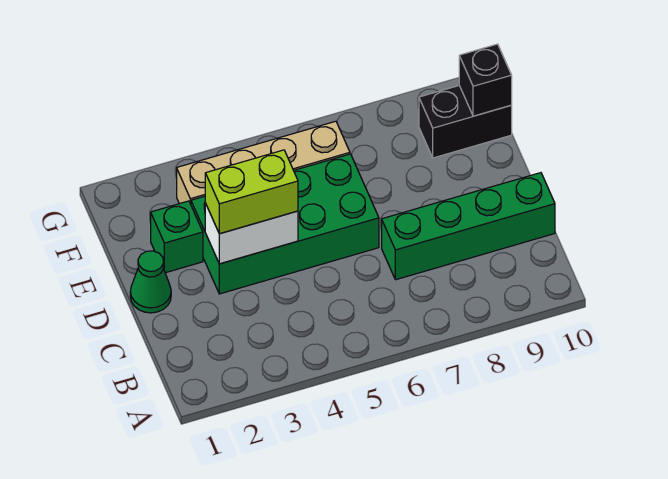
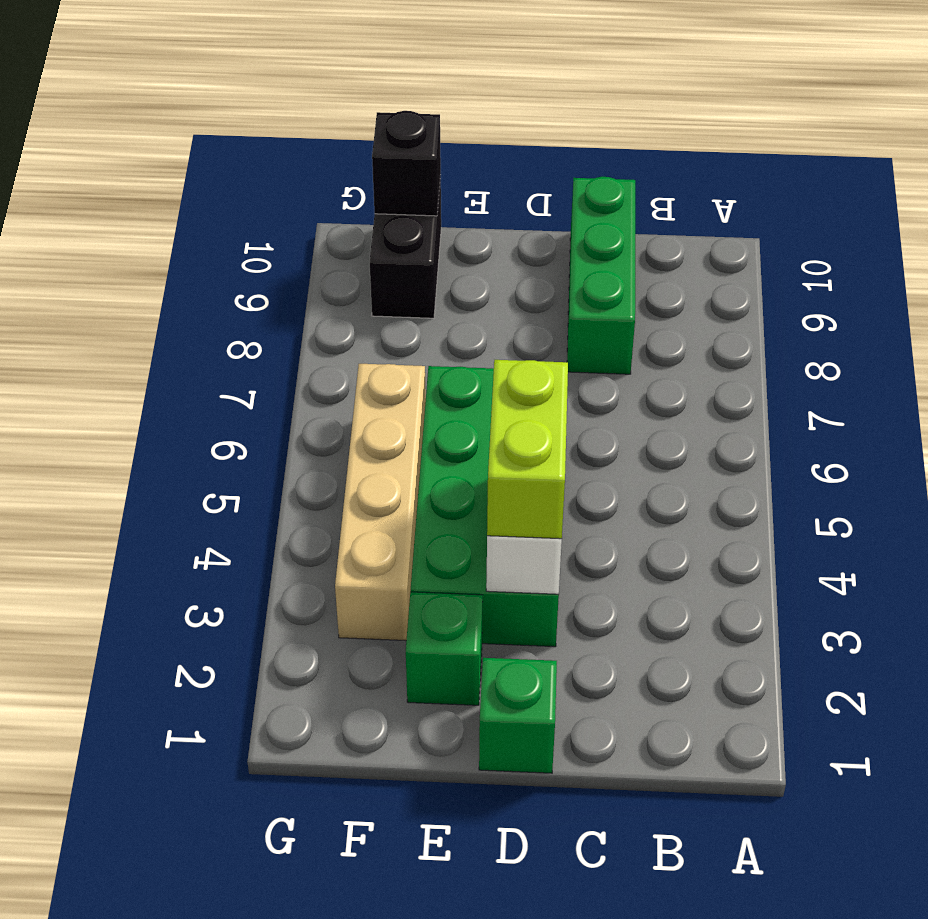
green 1x4 brick [382,173,555,280] -> green 1x3 brick [567,177,635,374]
green 1x1 cone [130,251,171,313] -> green 1x1 brick [479,658,557,773]

